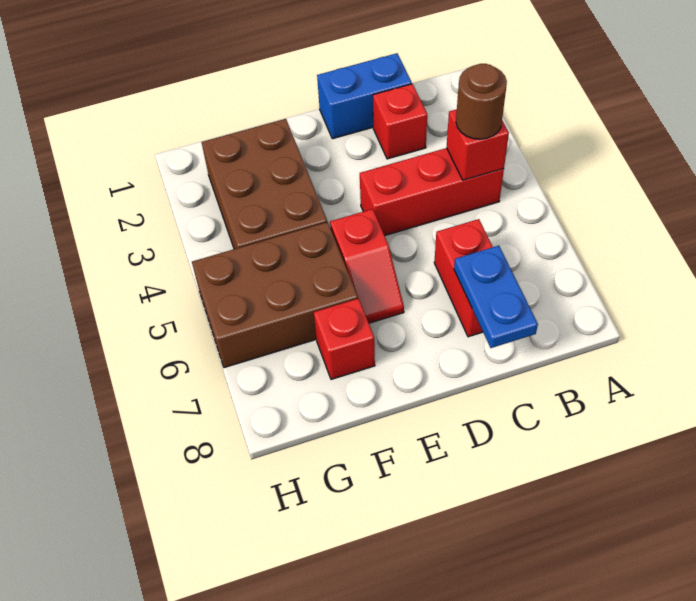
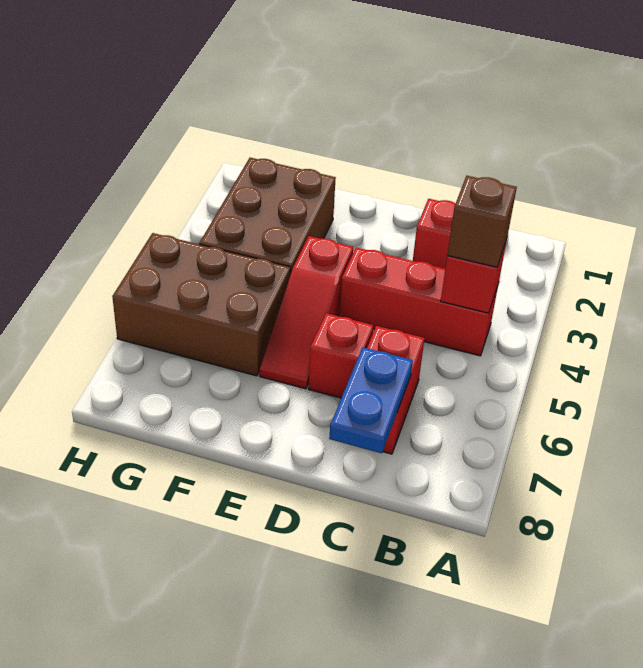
brown 1x1 round brick [456,64,507,139] -> brown 1x1 brick [447,176,517,267]
blue 1x2 brick [317,53,412,139] -> none
red 1x2 slope [330,209,404,323] -> red 1x3 slope [260,236,353,389]
red 1x1 brick [314,299,375,379] -> red 1x1 brick moved to [309,313,374,398]

